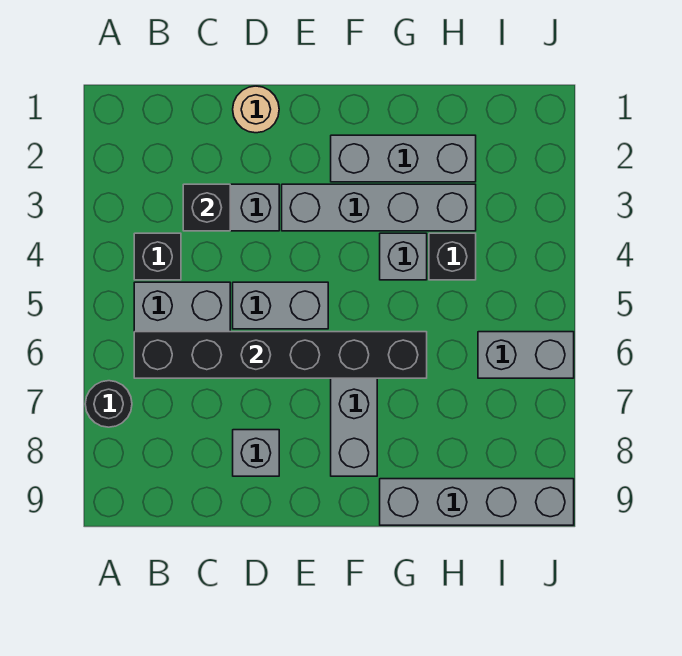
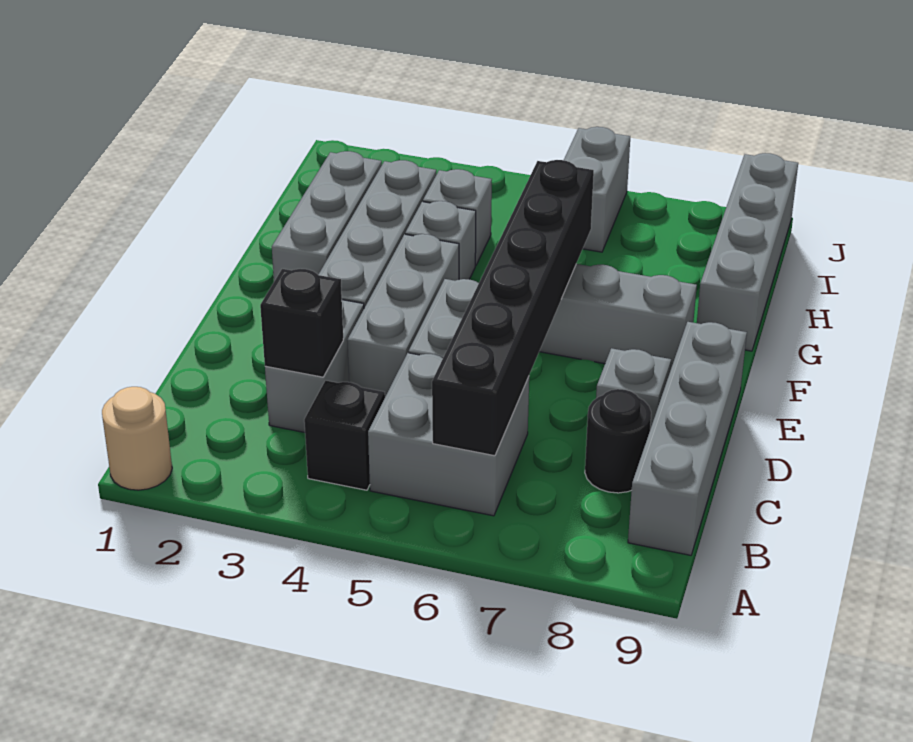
black 1x1 round brick [85,381,132,427] -> black 1x1 round brick moved to [585,389,651,493]
none -> grey 1x4 brick [628,322,747,555]
tan 1x1 round brick [233,86,279,133] -> tan 1x1 round brick moved to [102,387,172,490]
none -> grey 1x3 brick [347,234,459,397]
black 1x1 brick [429,233,476,280] -> grey 1x1 brick [423,169,492,266]

